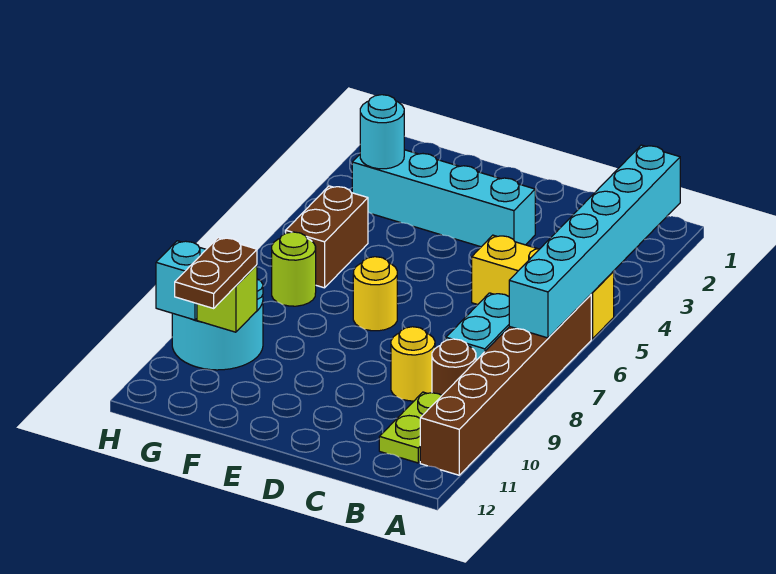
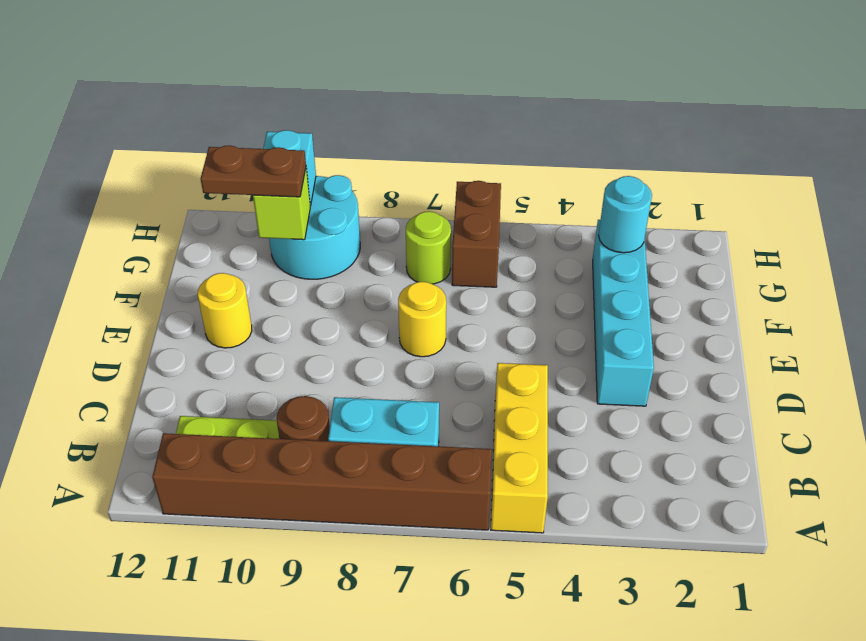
cyan 1x6 brick [509,145,680,338] -> none
yellow 1x1 round brick [391,327,435,401] -> yellow 1x1 round brick moved to [198,273,252,348]
brown 1x2 brick [286,186,368,288] -> brown 1x2 brick turned to [452,181,501,287]

